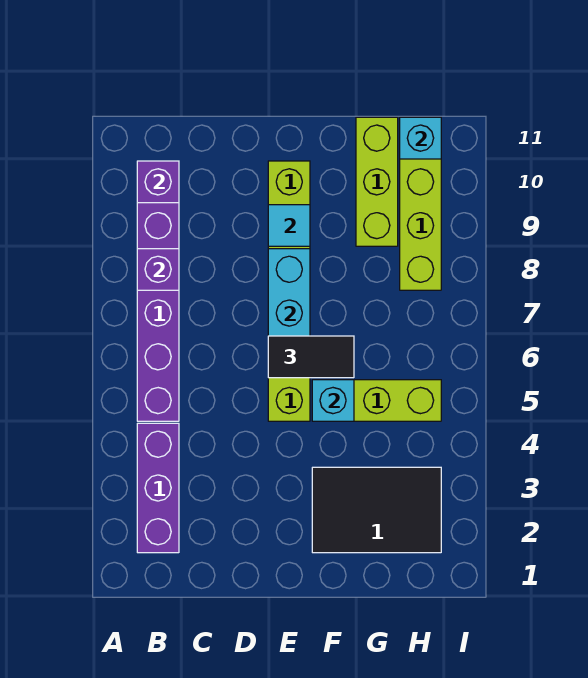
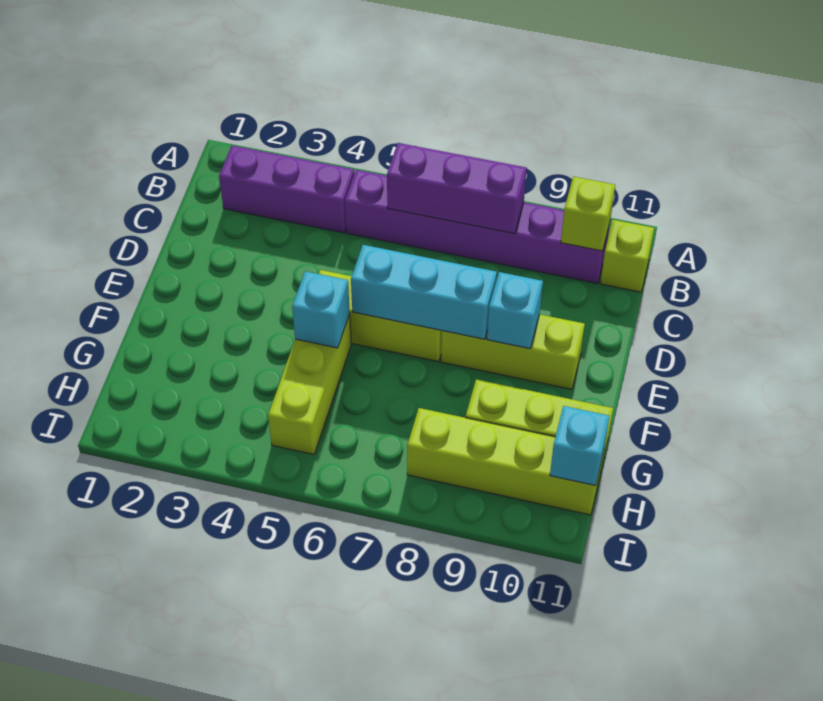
purple 1x1 brick [137,249,179,290] -> purple 1x3 brick [387,143,527,234]
purple 1x1 brick [137,161,179,203] -> lime 1x1 brick [561,177,615,251]
none -> lime 1x1 brick [600,220,654,292]
black 1x2 tile [268,336,354,378] -> none
cyan 1x1 tile [268,205,310,246] -> cyan 1x1 brick [487,272,543,349]
black 2x3 tile [312,467,441,553] -> none

